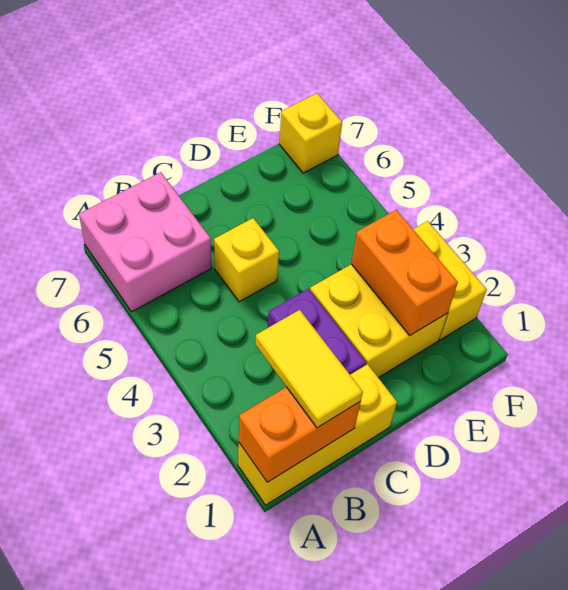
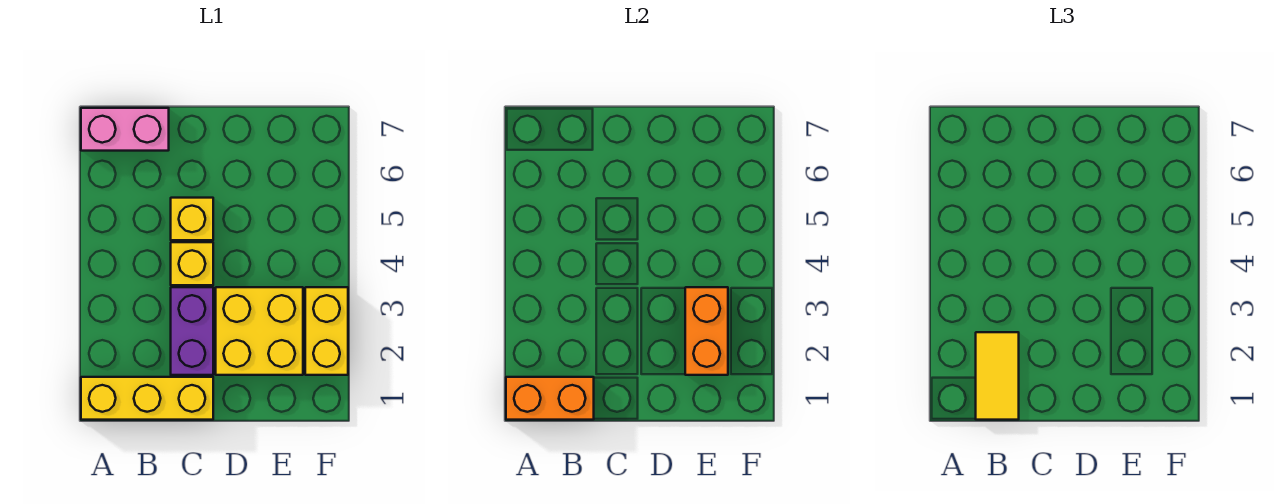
pink 2x2 brick [79,172,211,312] -> pink 1x2 brick [81,108,169,151]
yellow 1x1 brick [279,93,342,173] -> yellow 1x1 brick moved to [171,242,213,285]

